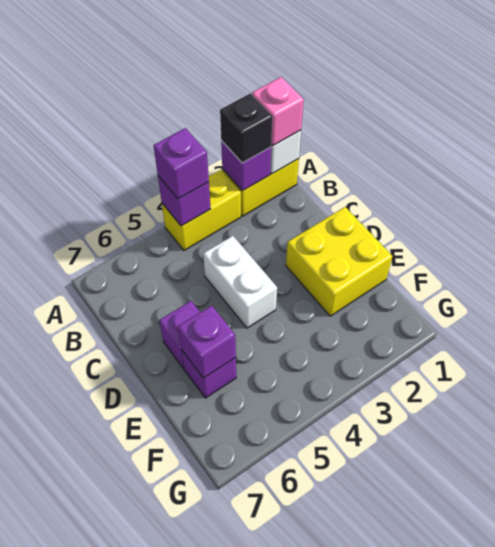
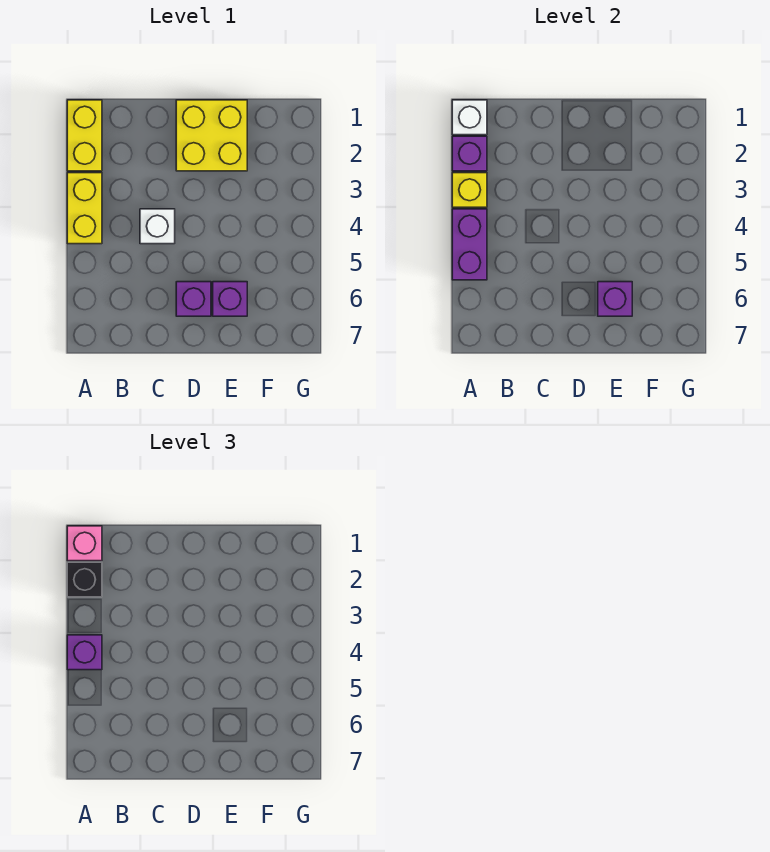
none -> yellow 1x1 brick [452,173,487,207]
purple 1x1 brick [158,176,211,226] -> purple 1x2 brick [452,209,487,280]
white 1x2 brick [203,236,277,328] -> white 1x1 brick [140,209,175,244]

